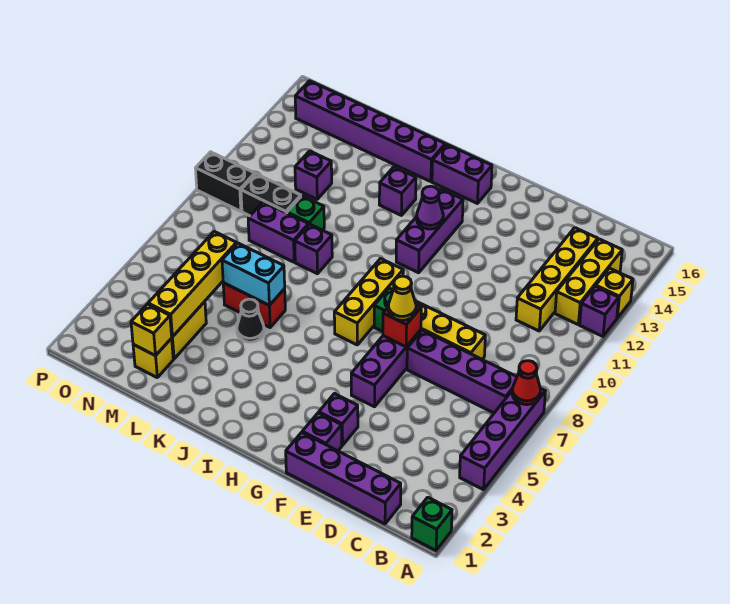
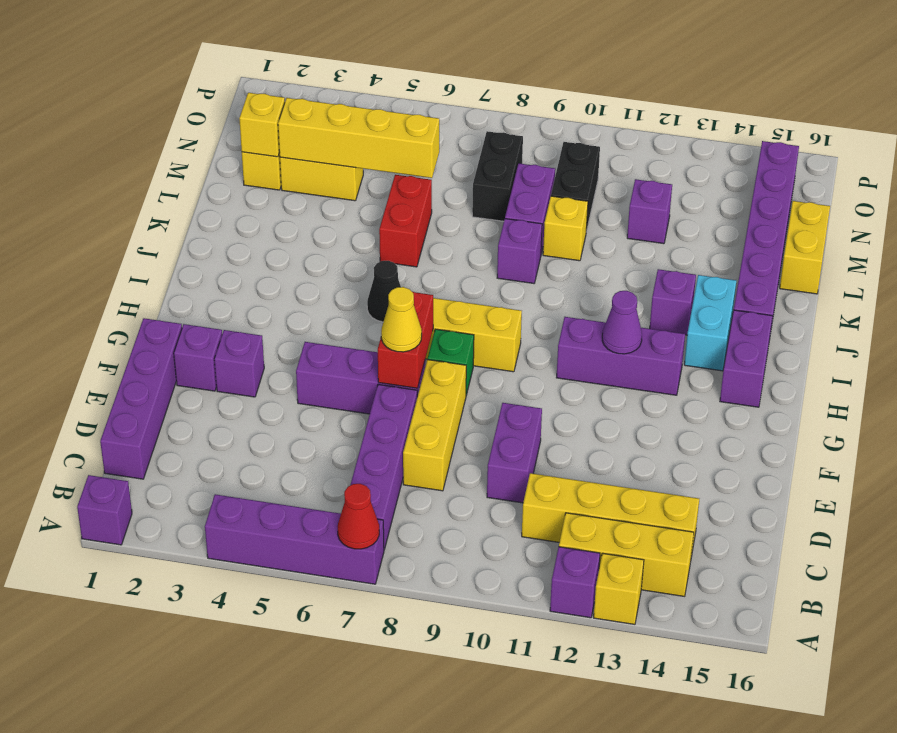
green 1x1 brick [412,497,452,550] -> purple 1x1 brick [77,475,132,545]
none -> purple 1x2 brick [487,403,542,503]
red 1x1 brick [383,304,421,347] -> red 1x2 brick [378,292,433,388]
black 1x1 cone [237,299,264,342] -> black 1x1 cone moved to [367,261,401,322]
cyan 1x2 brick [222,243,285,305] -> cyan 1x2 brick moved to [684,275,736,371]
green 1x1 brick [287,196,324,230] -> yellow 1x1 brick [543,196,588,261]
none -> yellow 1x2 brick [780,201,830,294]
black 1x2 brick [195,152,255,211] -> black 1x2 brick moved to [472,131,523,221]

